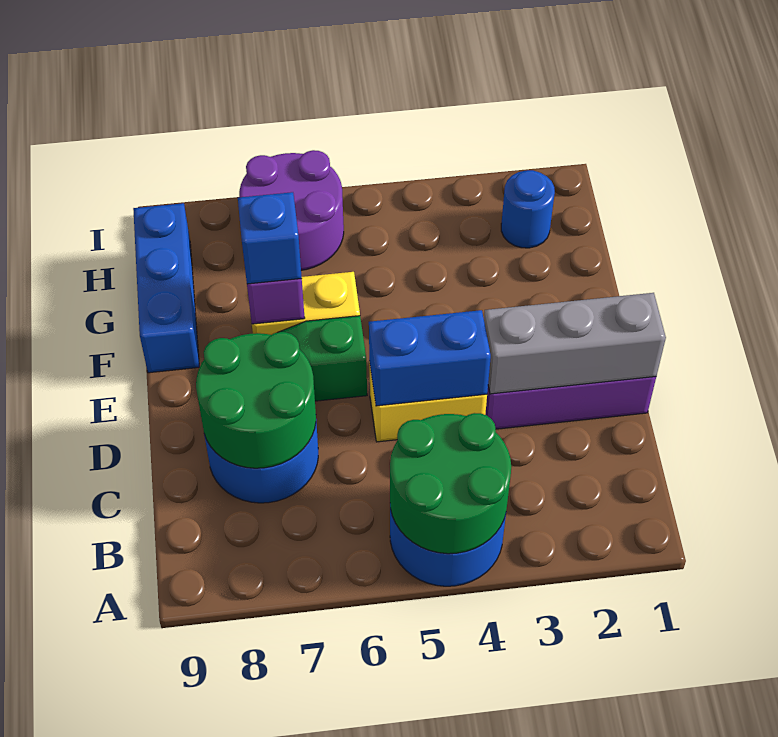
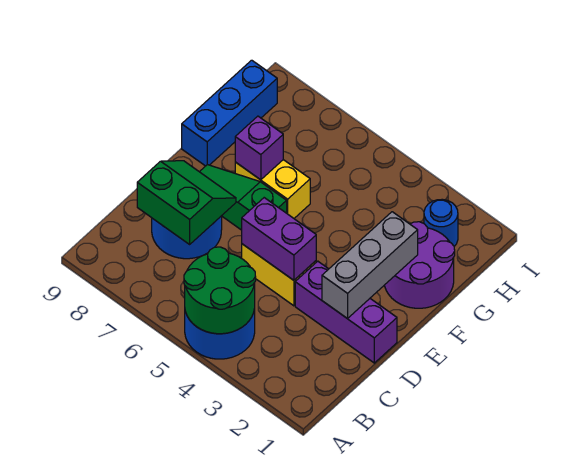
green 2x2 round brick [196,332,316,468] -> green 2x2 slope [137,161,236,244]
grey 1x3 brick [484,293,666,394] -> grey 1x3 brick turned to [322,212,418,318]
blue 1x2 brick [369,310,491,406] -> purple 1x2 brick [242,198,316,280]
blue 1x1 brick [238,192,302,284] -> none
purple 2x2 round brick [239,150,344,270] -> purple 2x2 round brick moved to [385,222,455,308]

